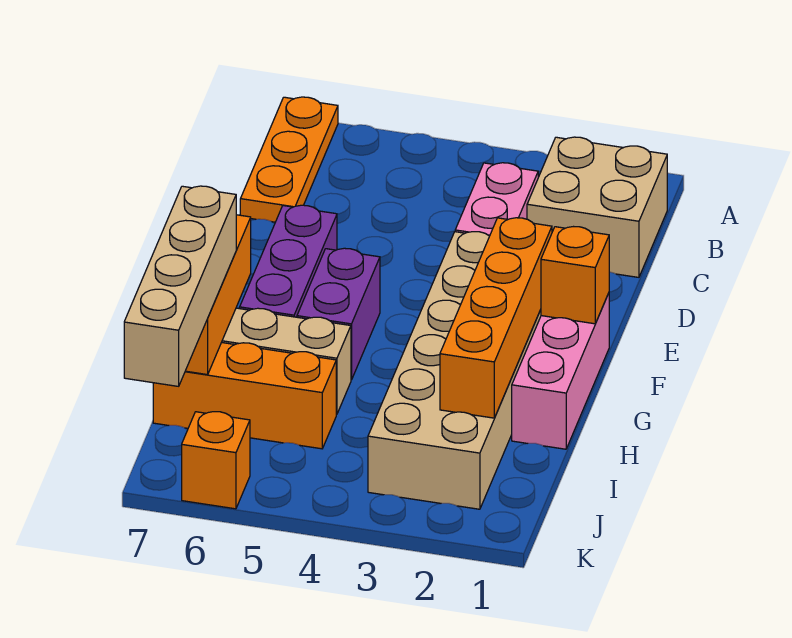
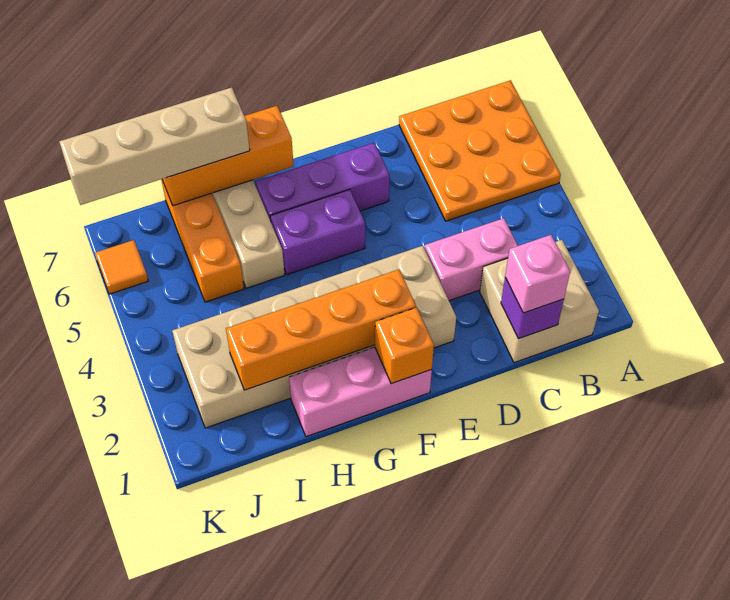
orange 1x3 plate [240,97,338,222] -> orange 3x3 plate [399,80,561,221]
none -> purple 1x1 brick [501,278,564,339]
none -> pink 1x1 brick [505,235,570,313]
orange 1x1 brick [182,412,250,509] -> orange 1x1 tile [95,240,148,294]

